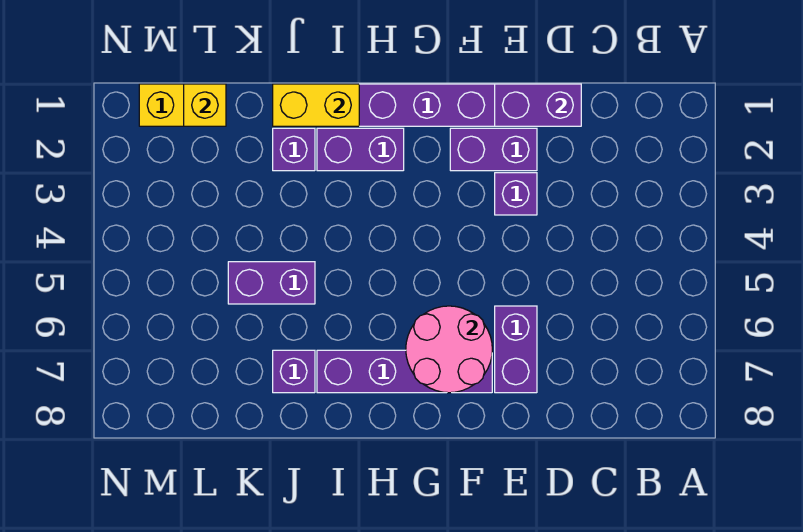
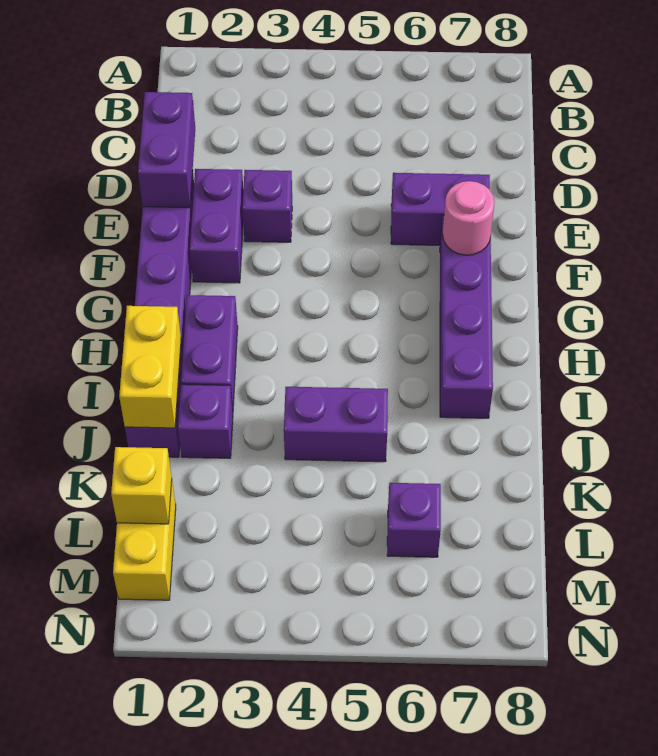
pink 2x2 round brick [406,306,492,393] -> pink 1x1 round brick [443,181,495,255]
purple 1x2 brick [228,262,315,304] -> purple 1x2 brick turned to [284,387,388,462]
purple 1x1 brick [273,350,315,393] -> purple 1x1 brick moved to [387,483,441,557]

